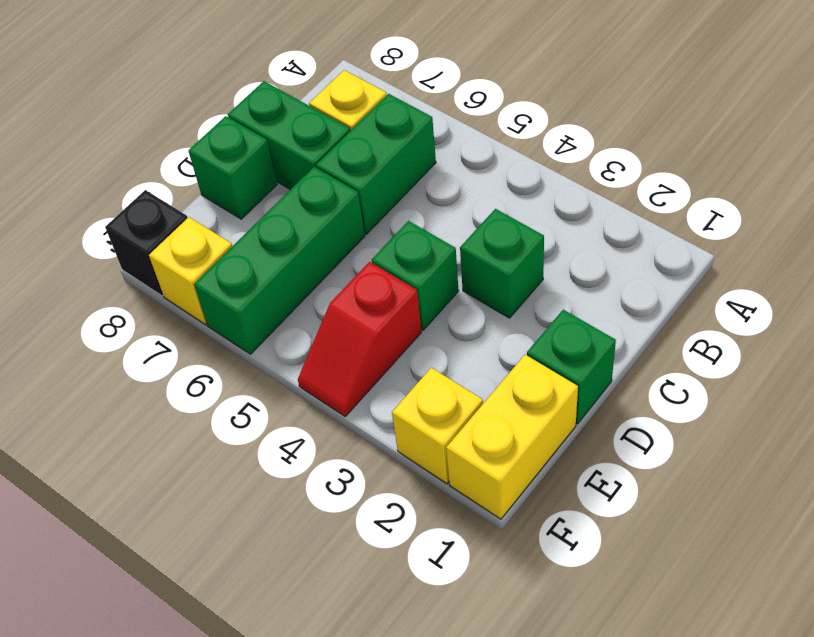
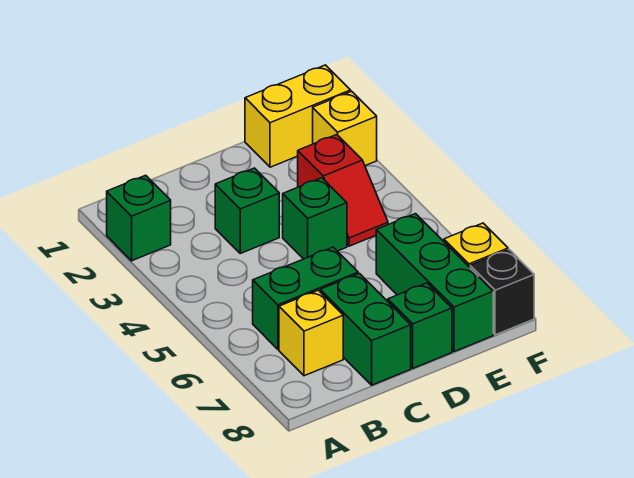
green 1x1 brick [527,310,616,424] -> green 1x1 brick moved to [107,175,171,261]
green 1x3 brick [194,167,365,354] -> green 1x3 brick turned to [376,214,493,352]
red 1x2 slope [298,262,421,416] -> red 1x2 slope turned to [298,135,388,246]

